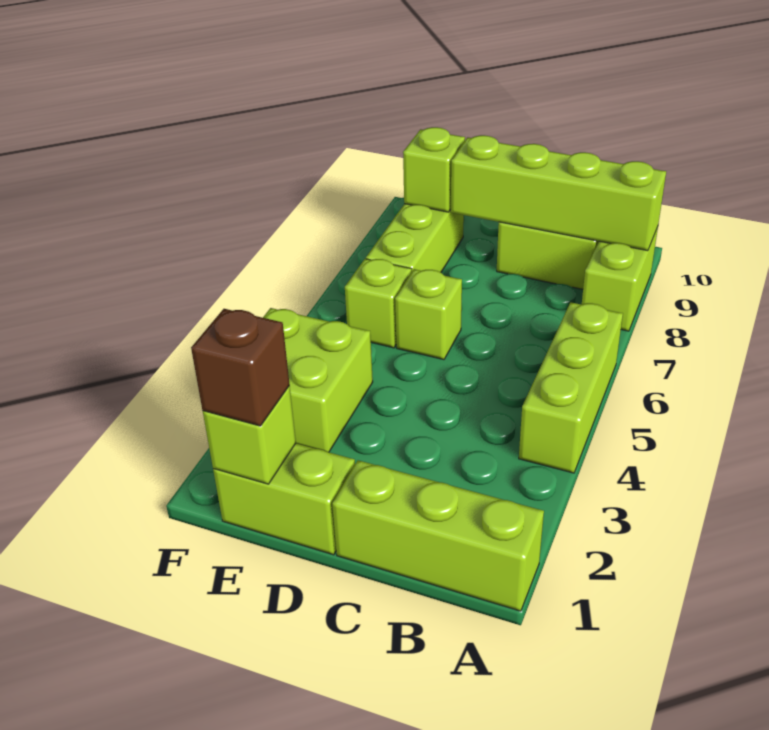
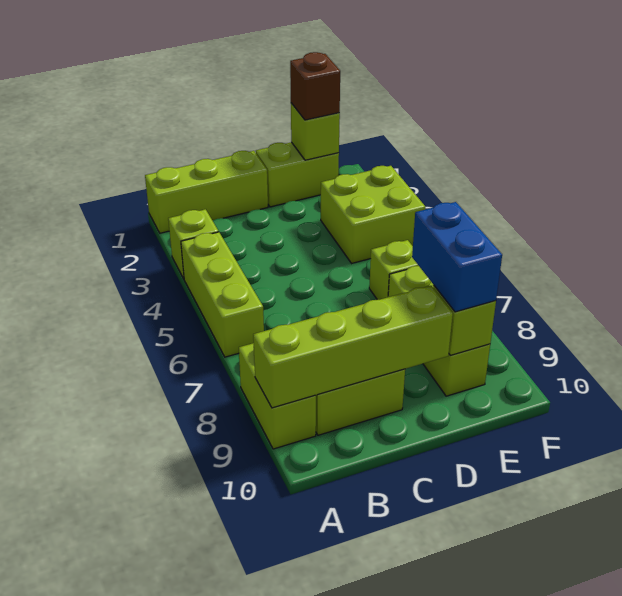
lime 1x1 brick [395,269,462,360] -> lime 1x1 brick moved to [168,209,219,278]
none -> blue 1x2 brick [412,202,502,312]

